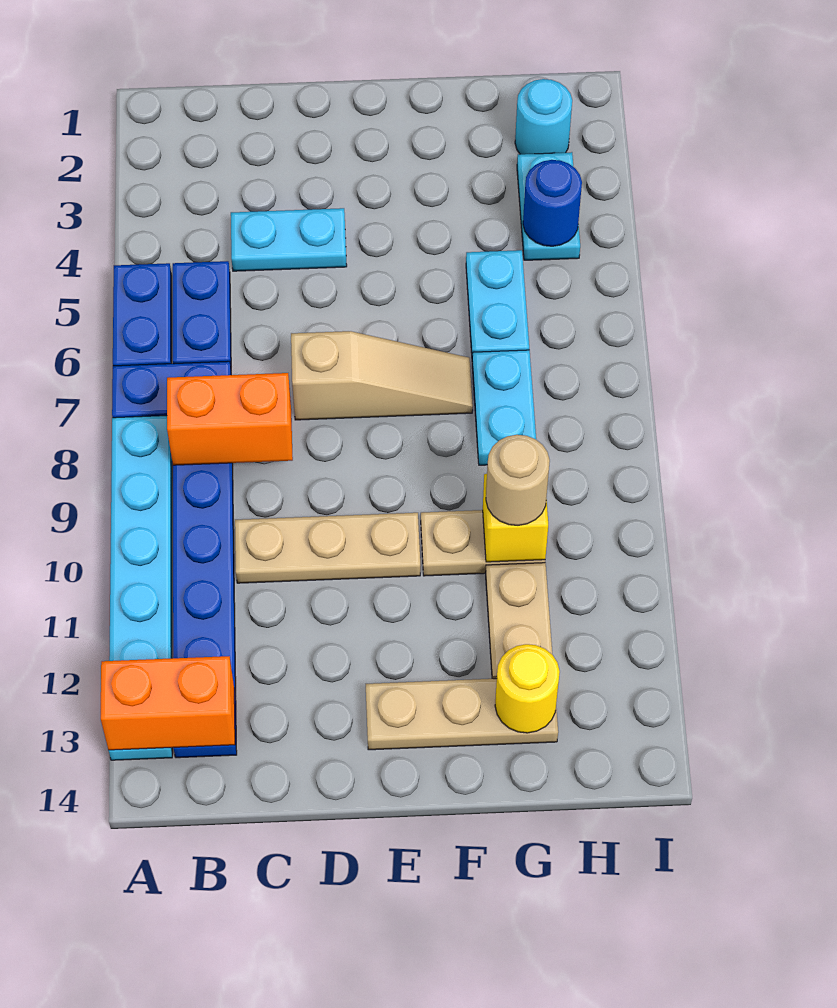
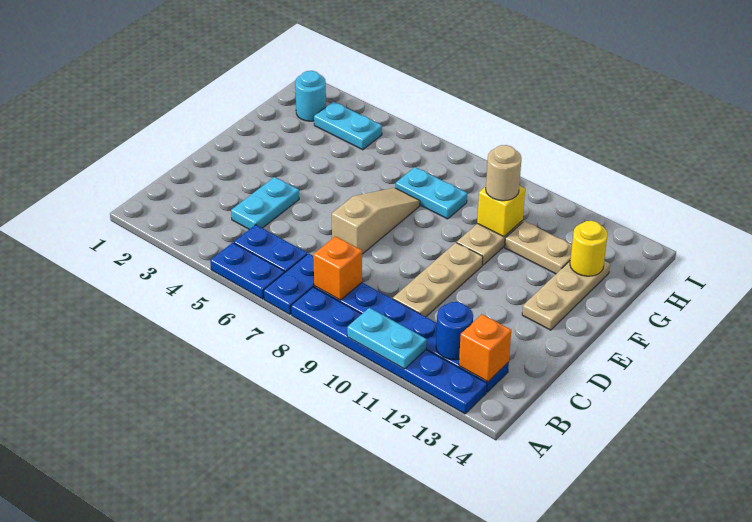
cyan 1x6 plate [109,416,172,760] -> blue 1x6 plate [291,287,487,414]
orange 1x2 brick [101,656,235,750] -> orange 1x1 brick [459,314,511,382]
orange 1x2 brick [167,373,293,465] -> orange 1x1 brick [313,236,362,300]
cyan 1x2 plate [466,250,529,356] -> cyan 1x2 plate moved to [347,308,427,369]
blue 1x1 round brick [523,160,582,246] -> blue 1x1 round brick moved to [436,302,473,360]

